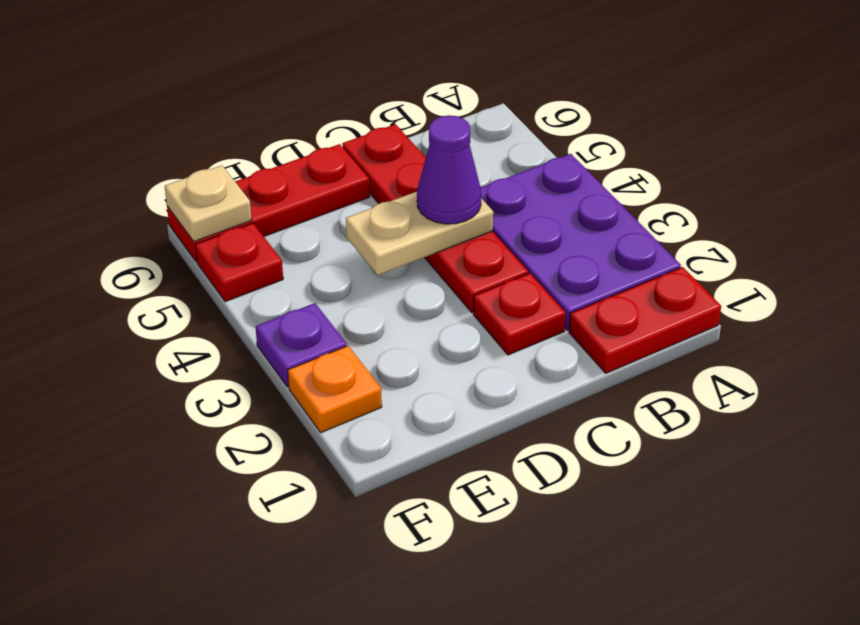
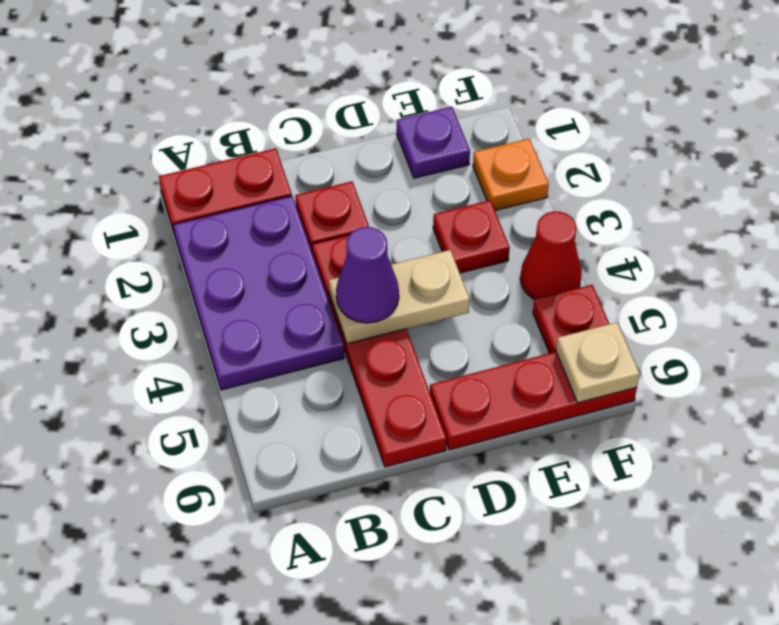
none -> red 1x1 plate [433,200,510,273]
purple 1x1 plate [255,303,347,387] -> purple 1x1 plate moved to [397,107,470,178]
none -> red 1x1 cone [520,211,582,299]

